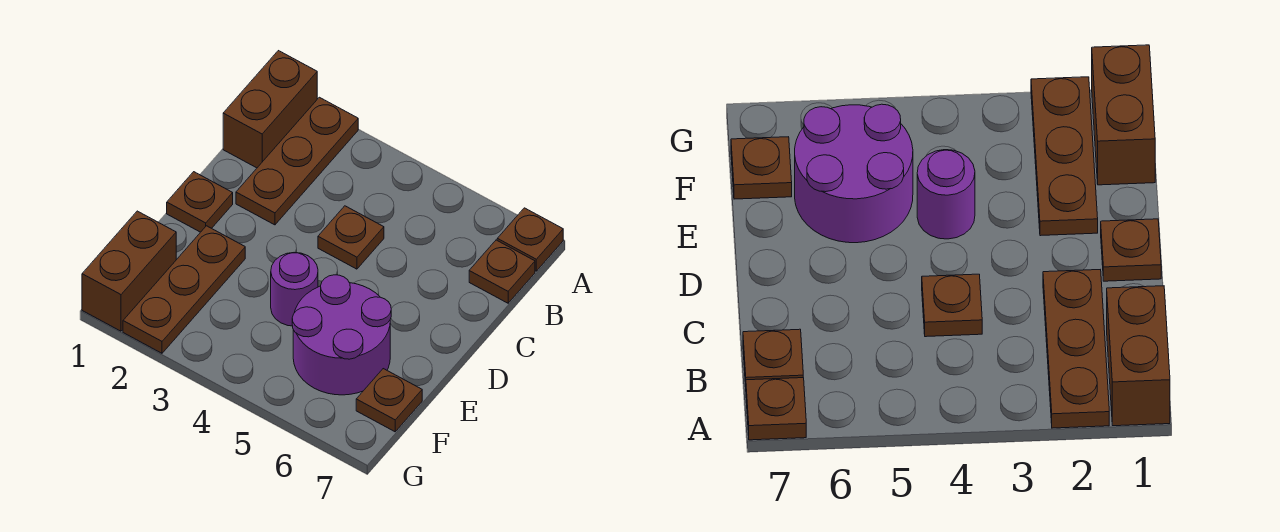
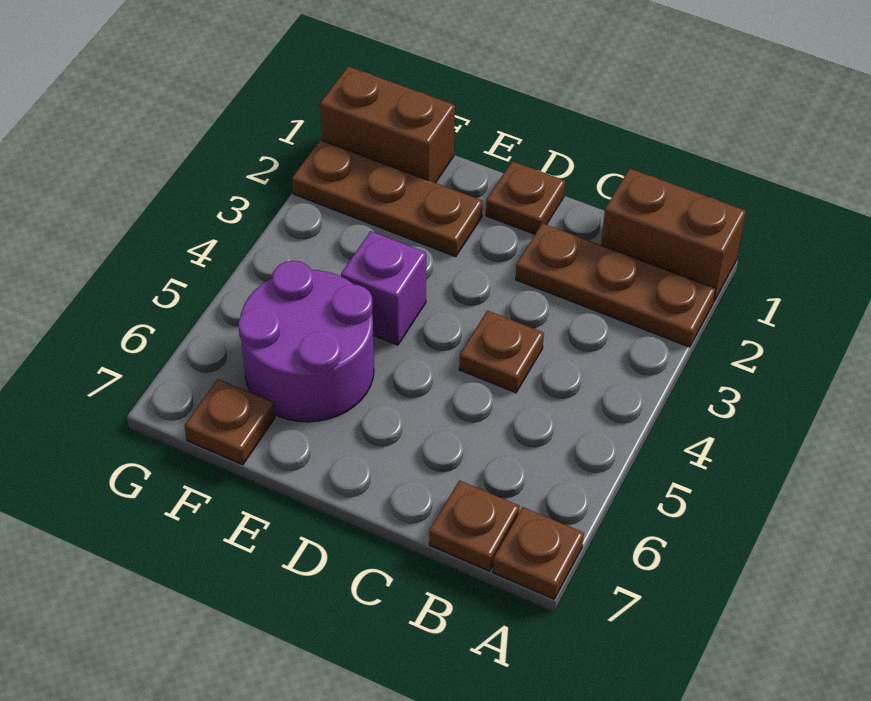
purple 1x1 round brick [271,253,318,326] -> purple 1x1 brick [341,231,426,345]

